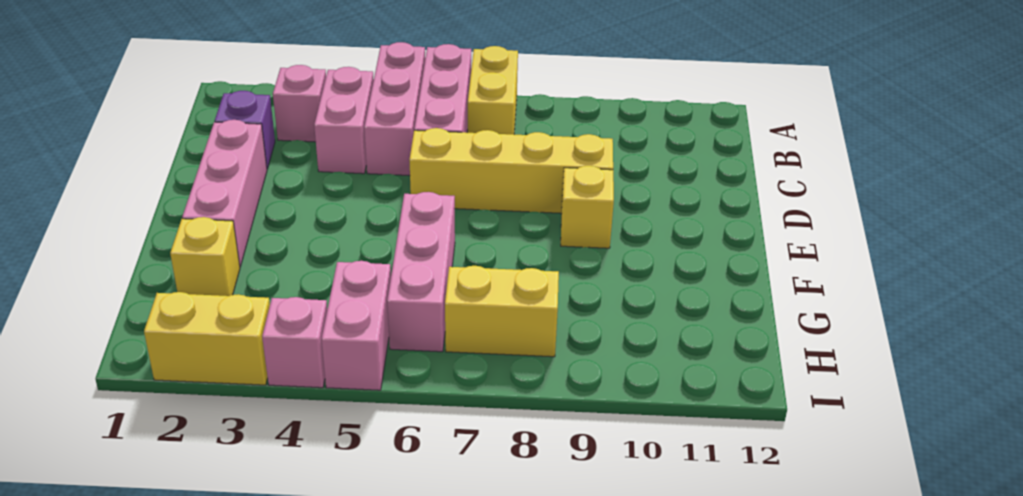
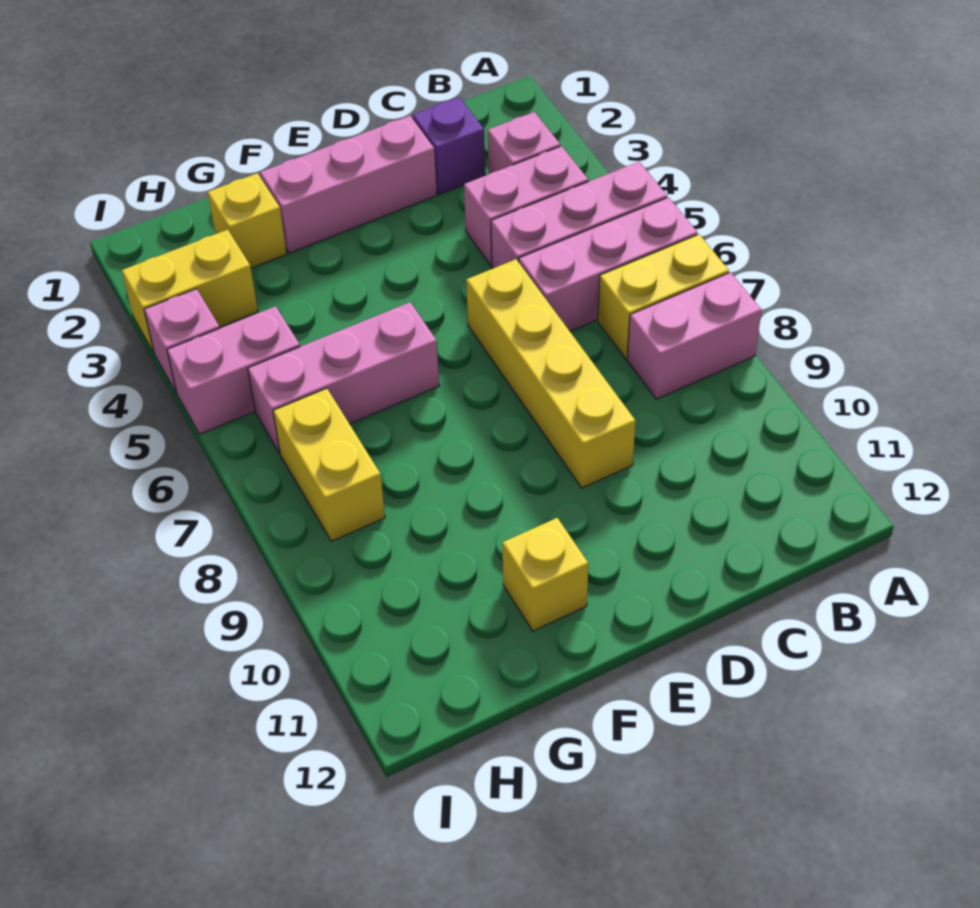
none -> pink 1x2 brick [627,272,762,399]
yellow 1x1 brick [561,166,614,248] -> yellow 1x1 brick moved to [502,518,589,631]
yellow 1x2 brick [144,292,270,385] -> yellow 1x2 brick turned to [122,230,258,353]

